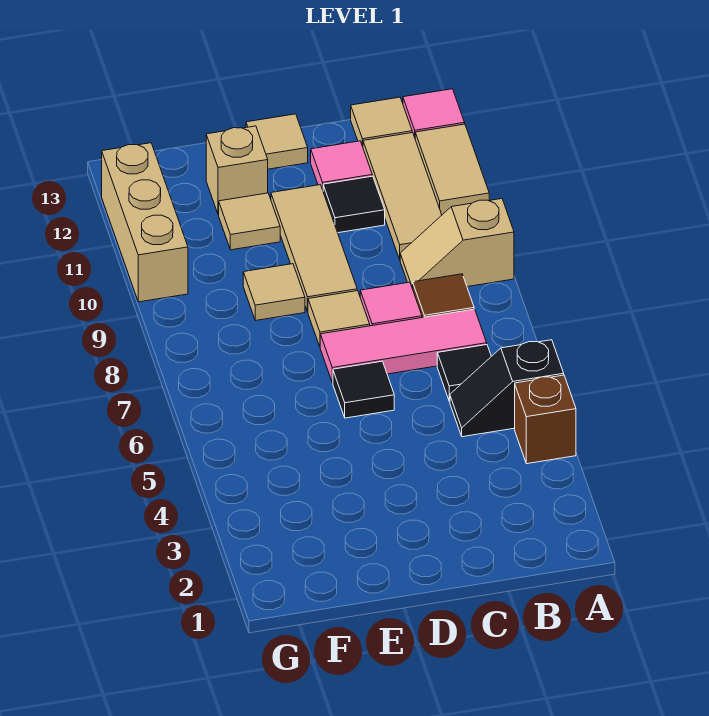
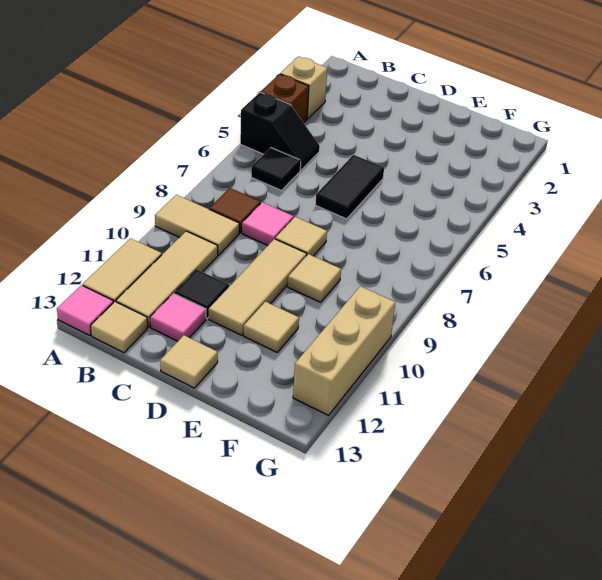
tan 1x2 slope [400,199,514,289] -> tan 1x2 tile [155,195,239,255]
pink 1x3 tile [320,309,487,383] -> none
black 1x1 tile [333,361,394,418] -> black 1x2 tile [315,155,384,219]
tan 1x1 brick [206,126,268,215] -> tan 1x1 brick moved to [280,56,327,119]

